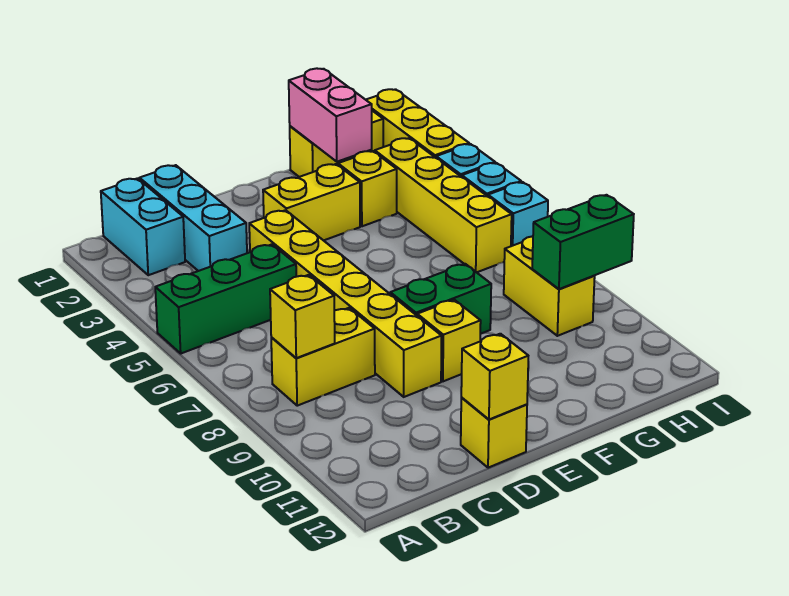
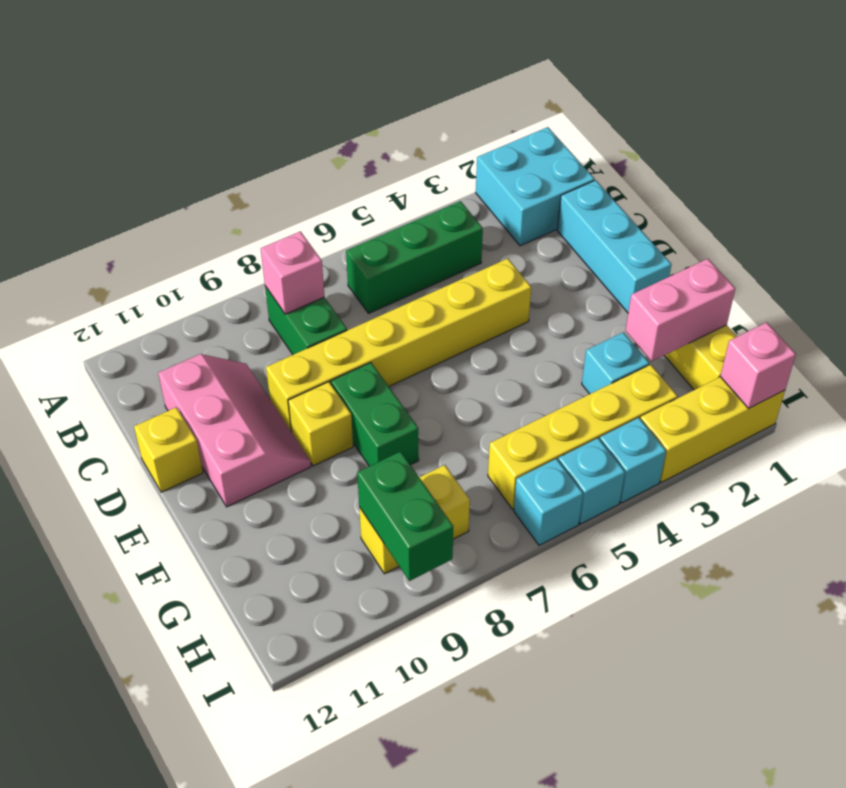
green 1x3 brick [155,244,296,353] -> green 1x3 brick turned to [346,201,483,313]
cyan 1x2 brick [101,178,185,275] -> cyan 2x2 brick [476,127,595,246]
yellow 1x2 brick [271,308,375,406] -> green 1x2 brick [265,286,347,355]
yellow 1x1 brick [270,275,335,358] -> pink 1x1 brick [261,231,325,314]
cyan 1x3 brick [140,165,247,271] -> cyan 1x3 brick turned to [557,180,672,313]
none -> pink 2x3 slope [158,354,311,507]
yellow 1x1 brick [461,334,528,419] -> none
yellow 1x2 brick [263,164,360,241] -> none
yellow 1x1 brick [338,151,397,226] -> cyan 1x1 brick [582,332,649,394]
none -> pink 1x1 brick [720,322,796,408]

